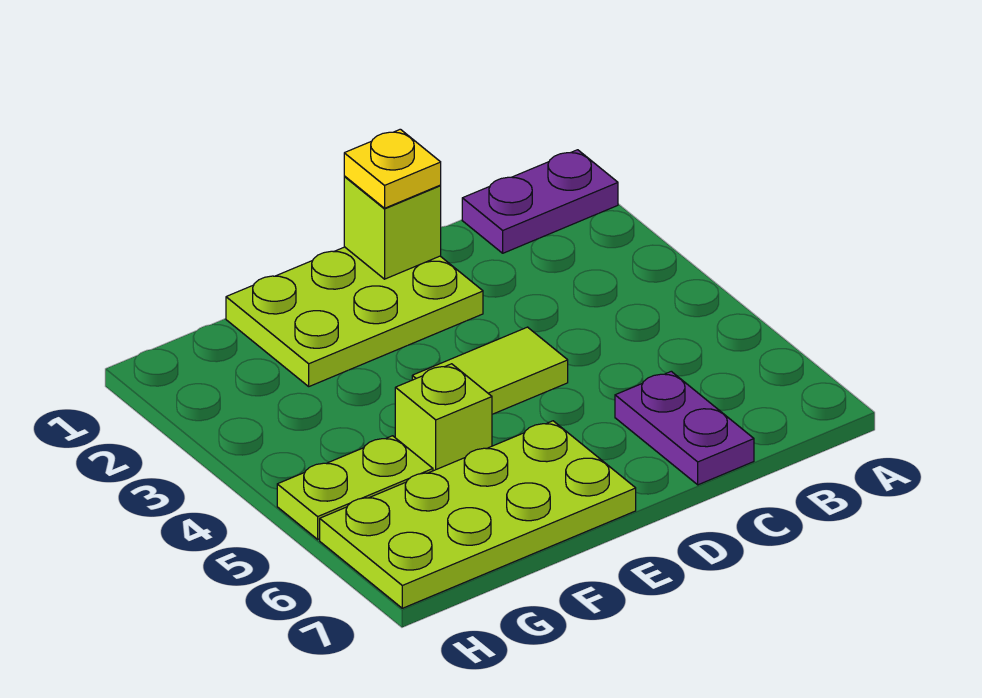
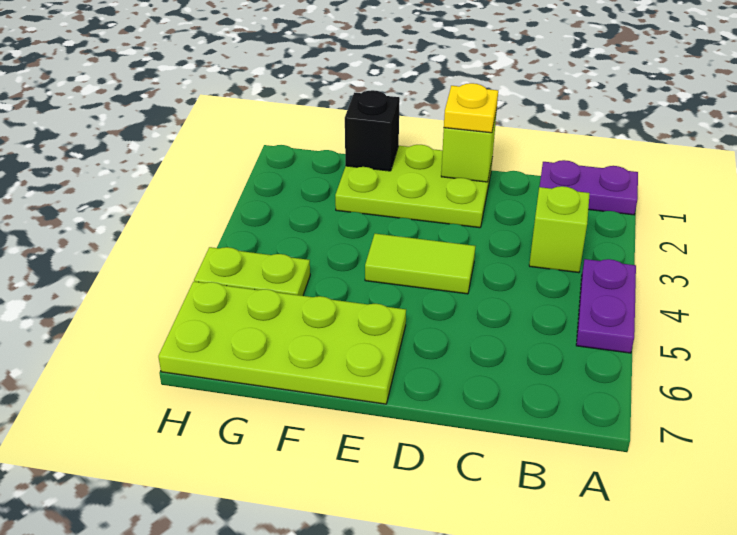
purple 1x2 plate [615,371,754,485] -> purple 1x2 plate moved to [576,259,636,353]
none -> black 1x1 brick [345,90,400,171]
lime 1x1 brick [395,364,492,471] -> lime 1x1 brick moved to [529,186,590,273]

